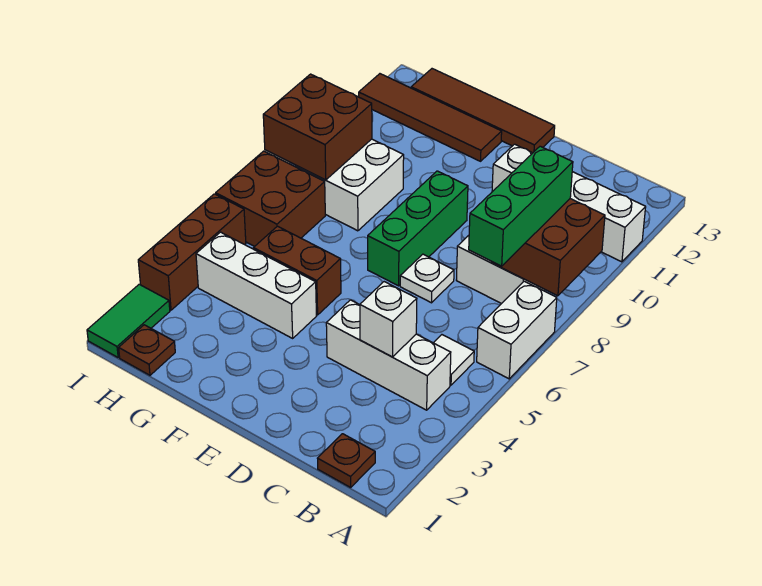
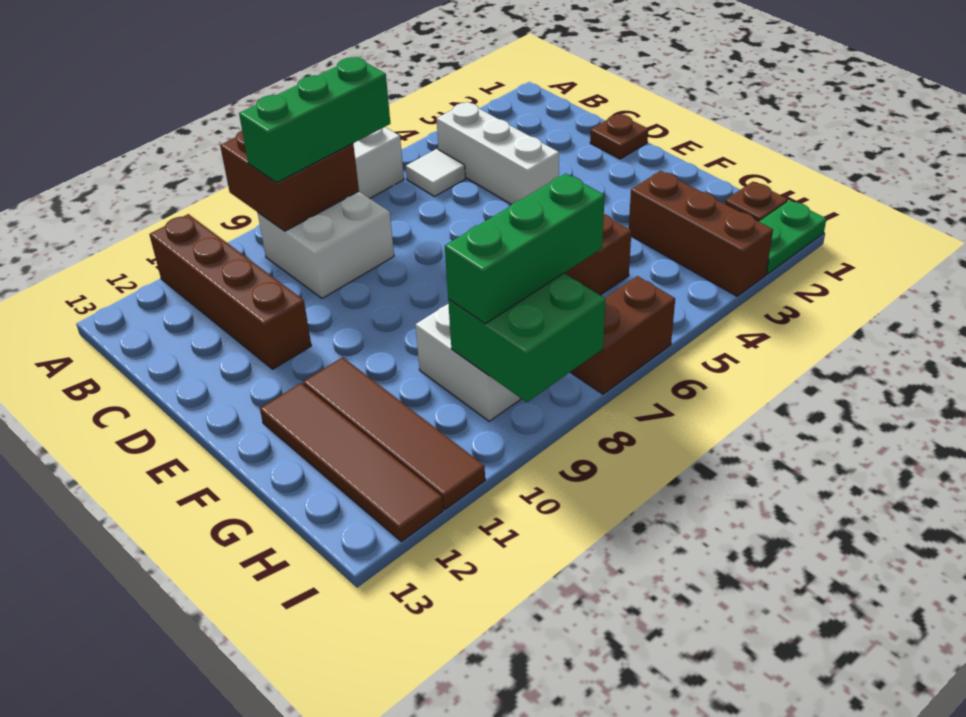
white 1x4 brick [492,144,646,262] -> brown 1x4 brick [149,214,311,369]
brown 1x1 plate [317,434,375,487] -> brown 1x1 plate moved to [590,114,648,159]
white 1x1 brick [360,282,417,357] -> none
white 1x1 plate [400,254,454,303] -> none
green 1x3 brick [368,171,468,286] -> green 1x3 brick moved to [445,174,605,324]
brown 1x4 tile [411,69,555,153] -> brown 1x4 tile moved to [303,357,485,509]
white 1x3 brick [196,232,316,338] -> none
brown 2x2 brick [216,151,325,246] -> brown 1x2 brick [570,276,675,394]
brown 2x2 brick [263,74,372,180] -> green 2x2 brick [448,273,606,402]
green 1x2 tile [87,284,170,358] -> green 1x2 plate [759,200,826,274]
brown 1x3 brick [138,194,246,310] -> brown 1x3 brick turned to [629,171,773,296]

